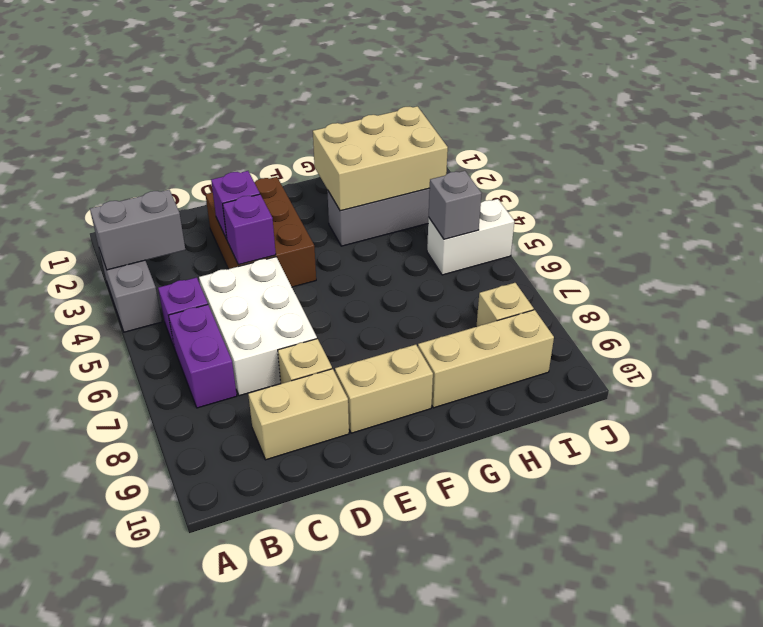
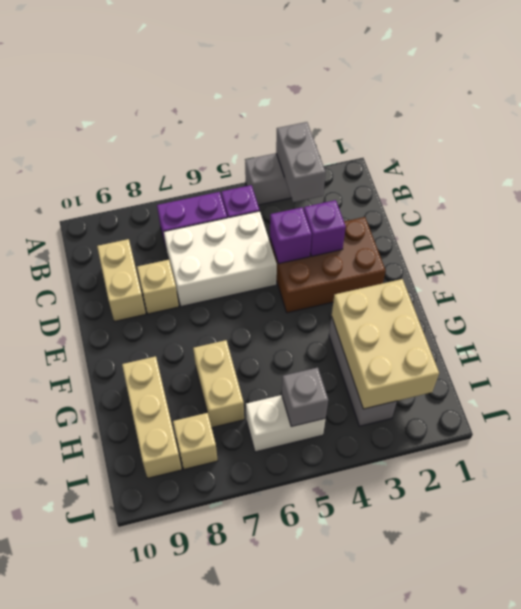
tan 1x2 brick [335,345,433,433] -> tan 1x2 brick moved to [193,340,244,427]
white 1x2 brick [427,199,514,275] -> white 1x2 brick turned to [246,395,326,452]

